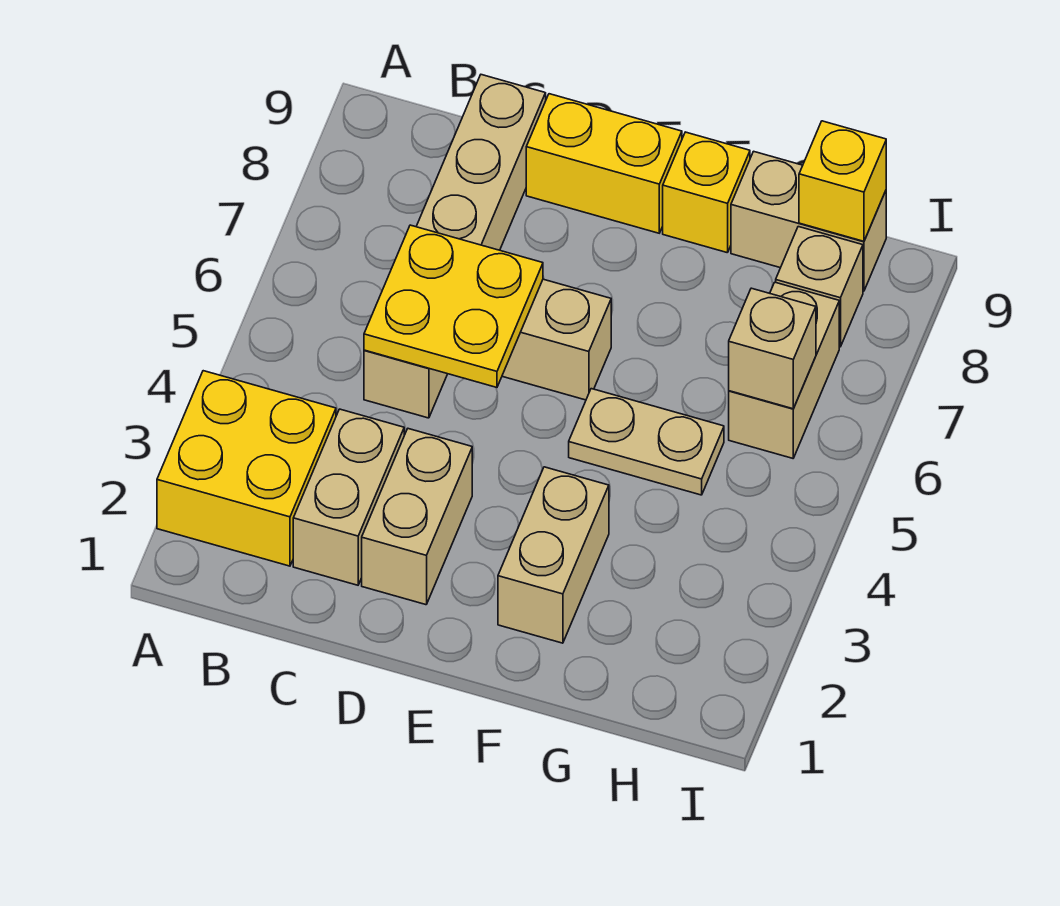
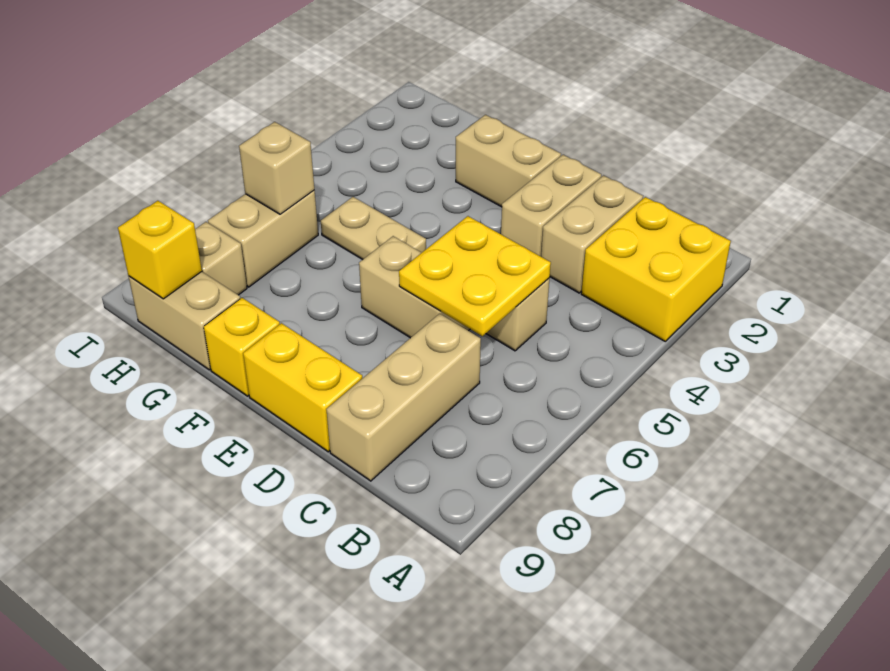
tan 1x2 brick [498,467,609,643] -> tan 1x2 brick turned to [456,115,561,207]

